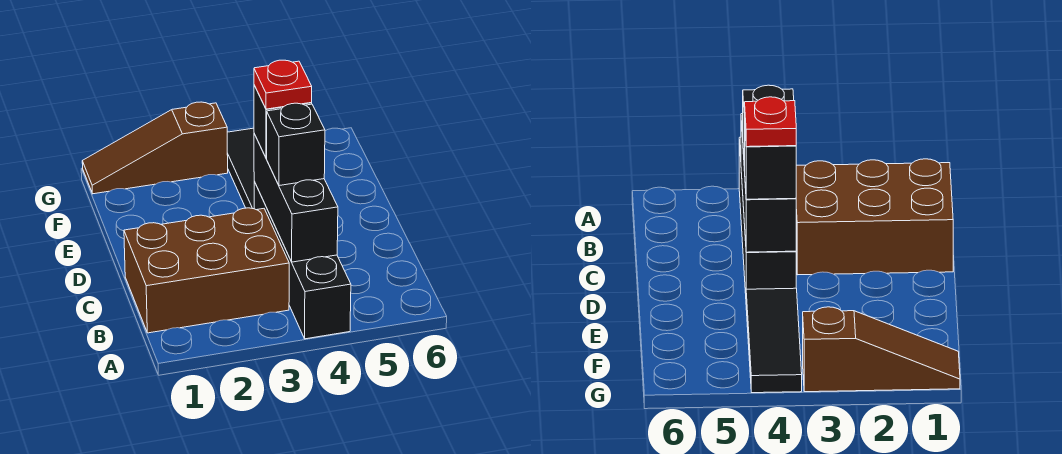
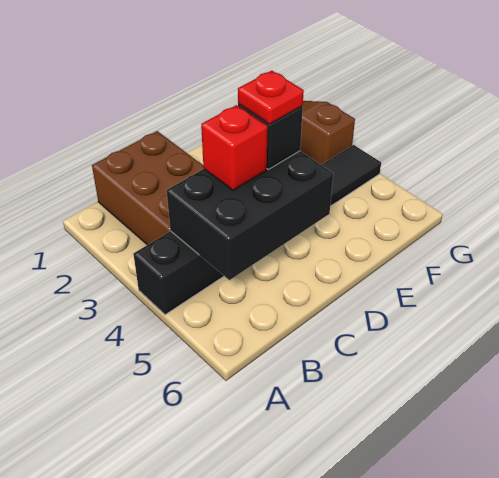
black 1x3 brick [254,134,338,262] -> black 2x3 brick [167,151,333,280]
black 1x1 brick [267,103,325,186] -> red 1x1 brick [201,105,268,190]

